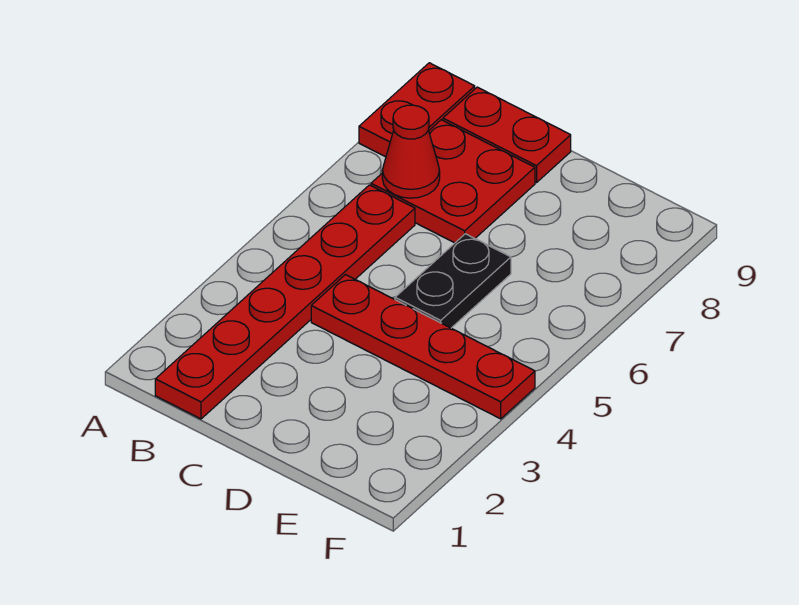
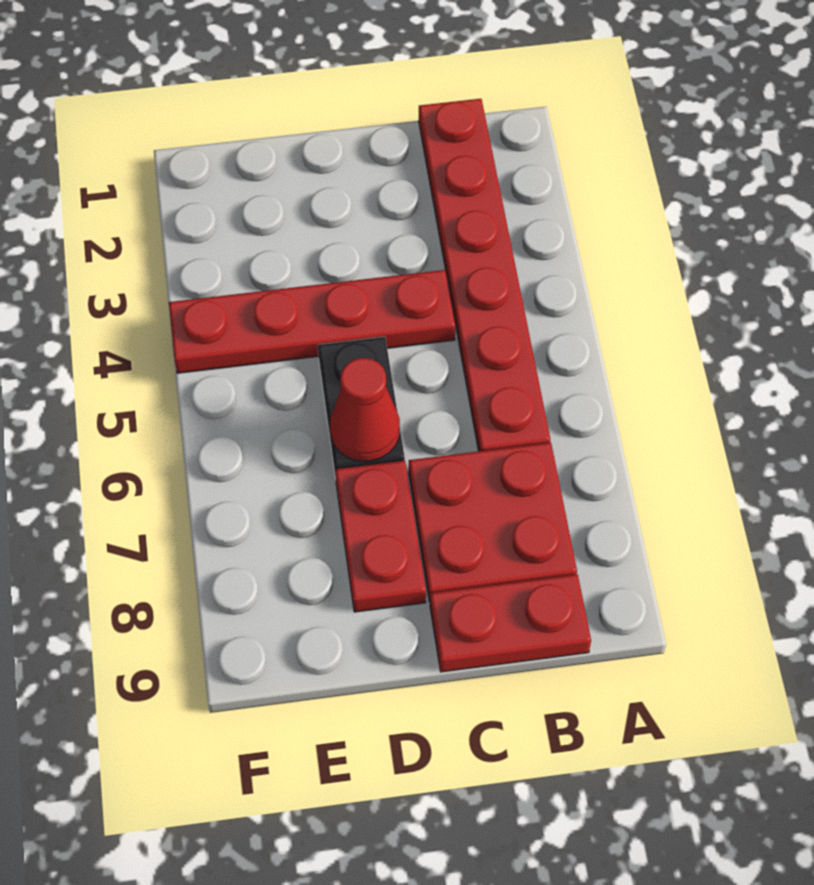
red 1x2 plate [359,63,475,157] -> red 1x2 plate moved to [335,461,426,612]
red 1x1 cone [382,105,440,198] -> red 1x1 cone moved to [330,358,400,461]

